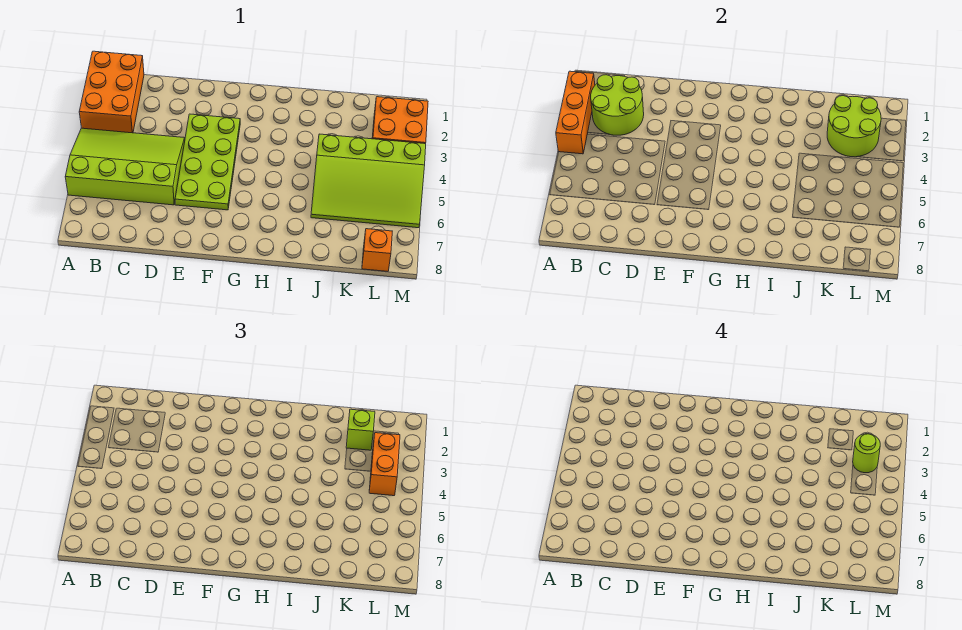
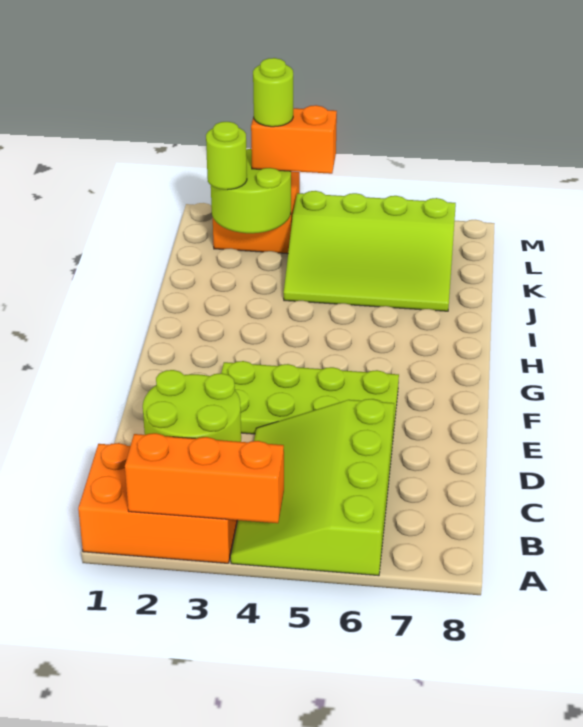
lime 3x4 slope [311,134,426,228] -> lime 3x4 slope turned to [284,191,456,311]
lime 1x1 brick [346,409,375,450] -> lime 1x1 round brick [206,122,247,190]
orange 1x1 brick [362,229,392,271] -> none

